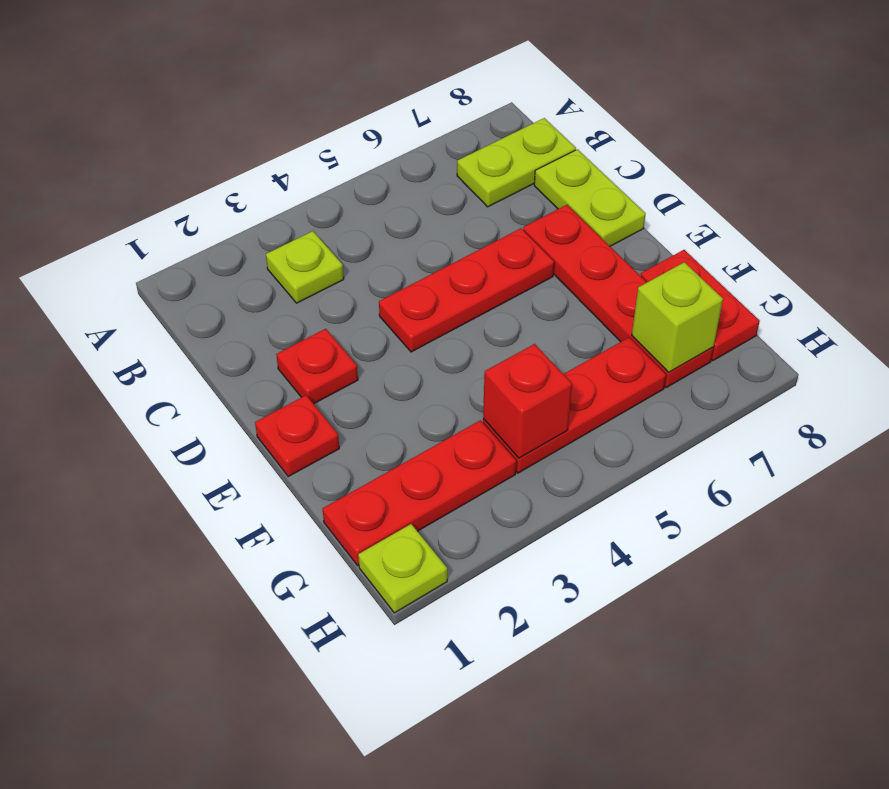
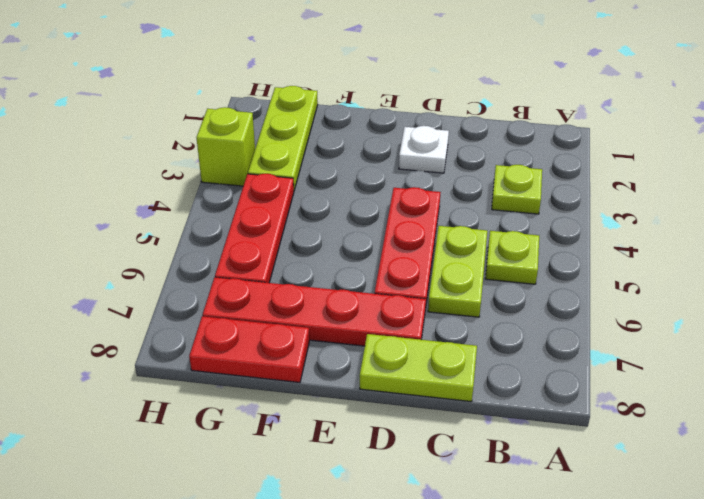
lime 1x2 plate [457,118,576,207] -> lime 1x2 plate moved to [428,226,487,317]
red 1x1 plate [276,329,358,404] -> white 1x1 plate [399,126,449,173]
red 1x1 plate [255,395,339,476] -> none
red 1x3 plate [323,420,516,565] -> lime 1x3 plate [248,86,318,190]
red 1x1 brick [483,344,572,458] -> none
lime 1x1 brick [632,262,723,372] -> lime 1x1 brick moved to [196,107,255,186]
lime 1x1 plate [358,524,447,613] -> lime 1x1 plate moved to [485,231,539,284]

